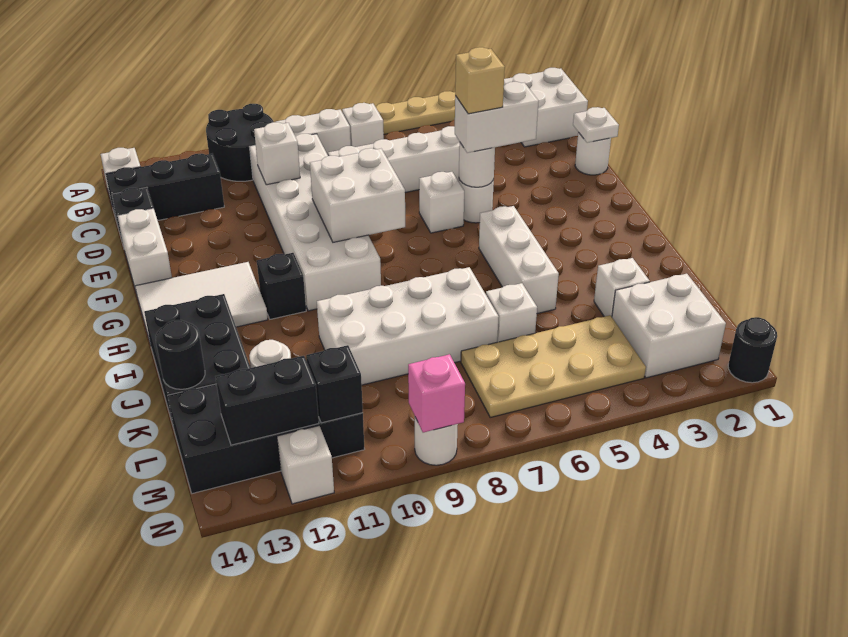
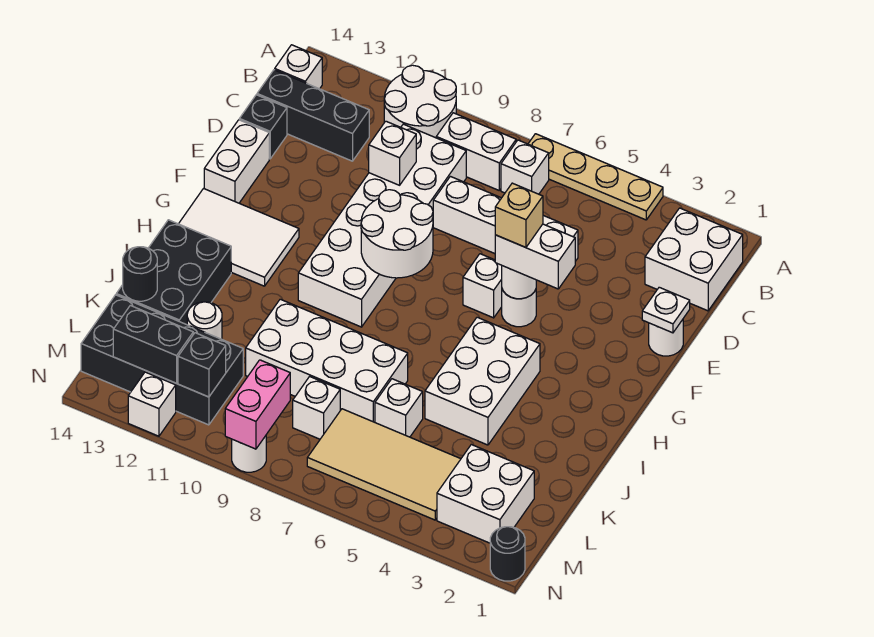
black 2x2 round brick [206,104,274,181] -> white 2x2 round brick [384,65,456,138]
white 2x2 brick [310,148,405,242] -> white 2x2 round brick [361,190,433,278]
white 1x3 brick [479,206,559,314] -> white 2x3 brick [425,317,540,445]
black 1x1 brick [257,253,306,319] -> none
white 1x1 brick [594,258,650,317] -> white 1x1 brick moved to [293,377,340,439]
tan 2x4 plate [461,315,646,417] -> tan 2x4 tile [307,409,461,520]
pink 1x1 brick [408,354,465,433] -> pink 1x2 brick [225,360,290,449]

